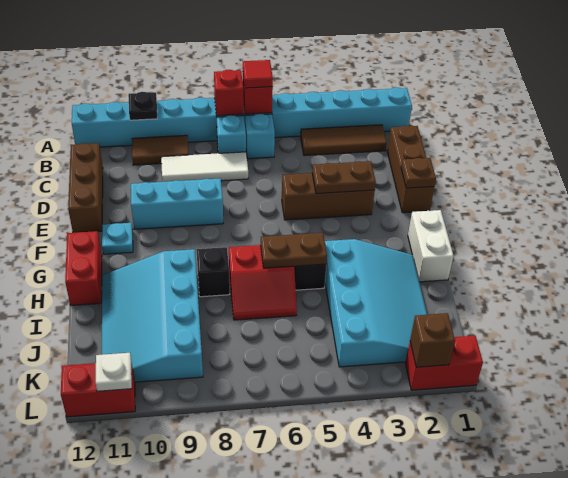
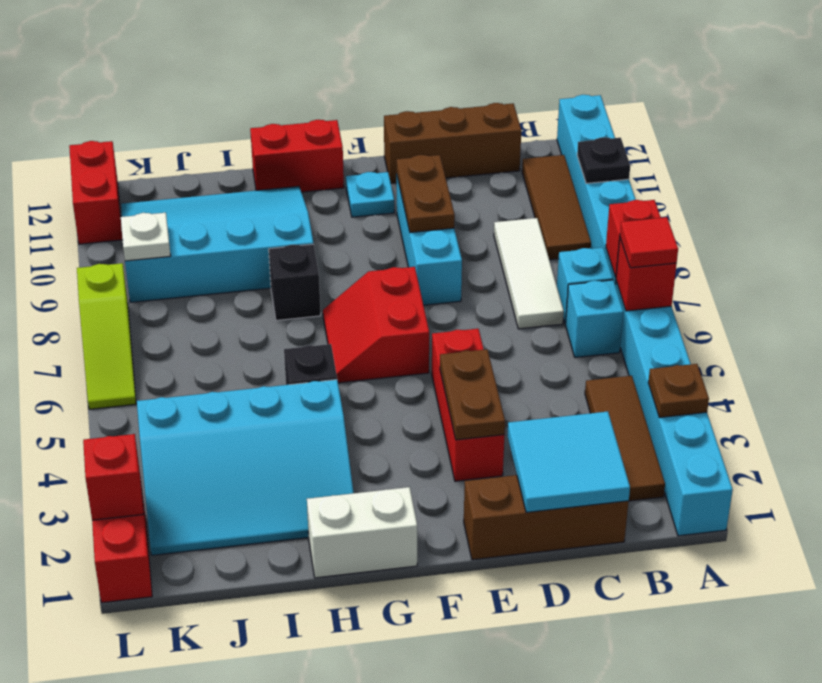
brown 1x2 tile [132,135,189,165] -> brown 1x3 tile [522,155,591,260]
none -> cyan 2x2 tile [507,411,630,512]
brown 1x1 plate [401,158,436,188] -> brown 1x1 plate moved to [648,364,709,417]
brown 1x3 brick [282,173,375,220] -> red 1x3 brick [432,329,504,481]
brown 1x2 plate [261,233,327,268] -> brown 1x2 plate moved to [397,155,455,232]
red 2x2 slope [229,245,297,320] -> red 2x2 slope moved to [323,267,429,383]
brown 1x1 brick [410,313,455,367] -> red 1x1 brick [83,434,144,520]
none -> lime 1x3 slope [77,263,136,409]
white 1x1 plate [96,353,132,391] -> white 1x1 plate moved to [121,213,171,261]

